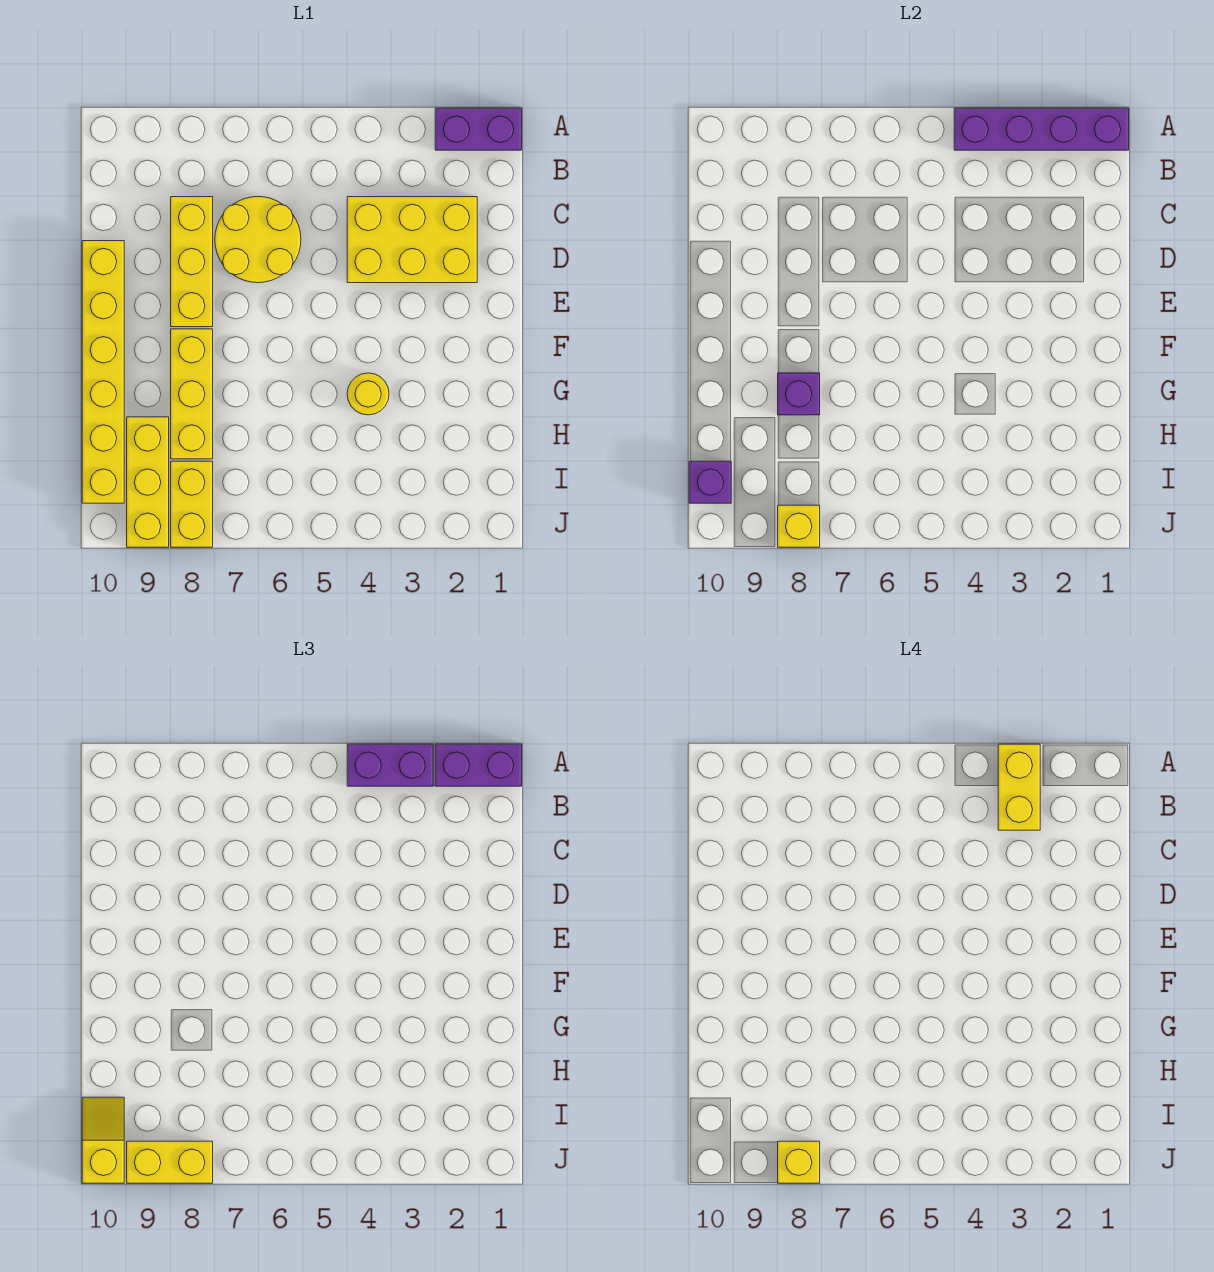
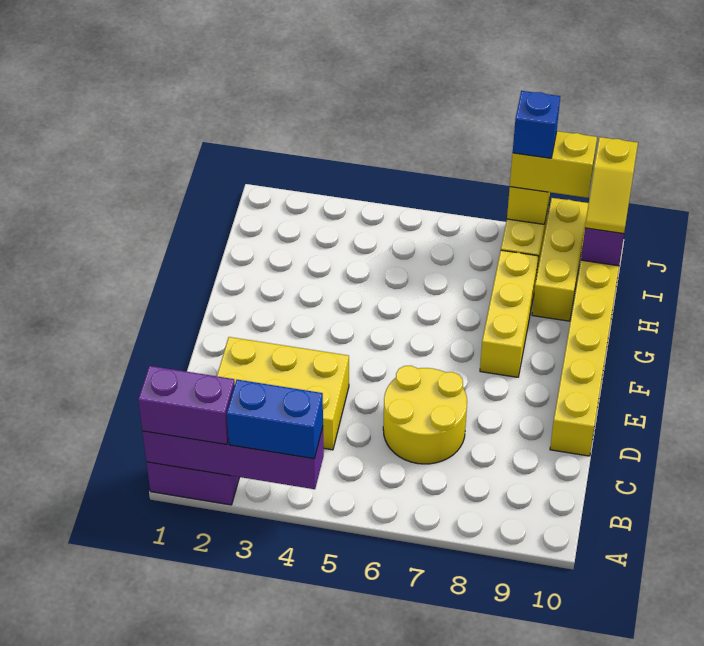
purple 1x2 brick [347,744,433,786] -> blue 1x2 brick [227,380,323,459]
yellow 1x2 brick [998,744,1040,830] -> none
yellow 1x3 brick [171,197,213,327] -> none
yellow 1x1 round brick [347,373,389,415] -> none
purple 1x1 brick [778,373,820,415] -> none
yellow 1x1 brick [778,1141,820,1183] -> blue 1x1 brick [513,91,560,158]

